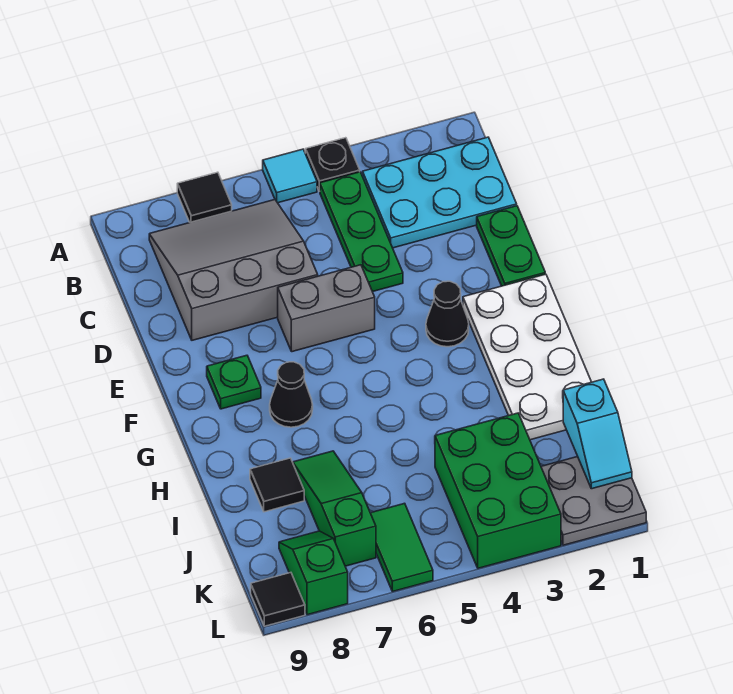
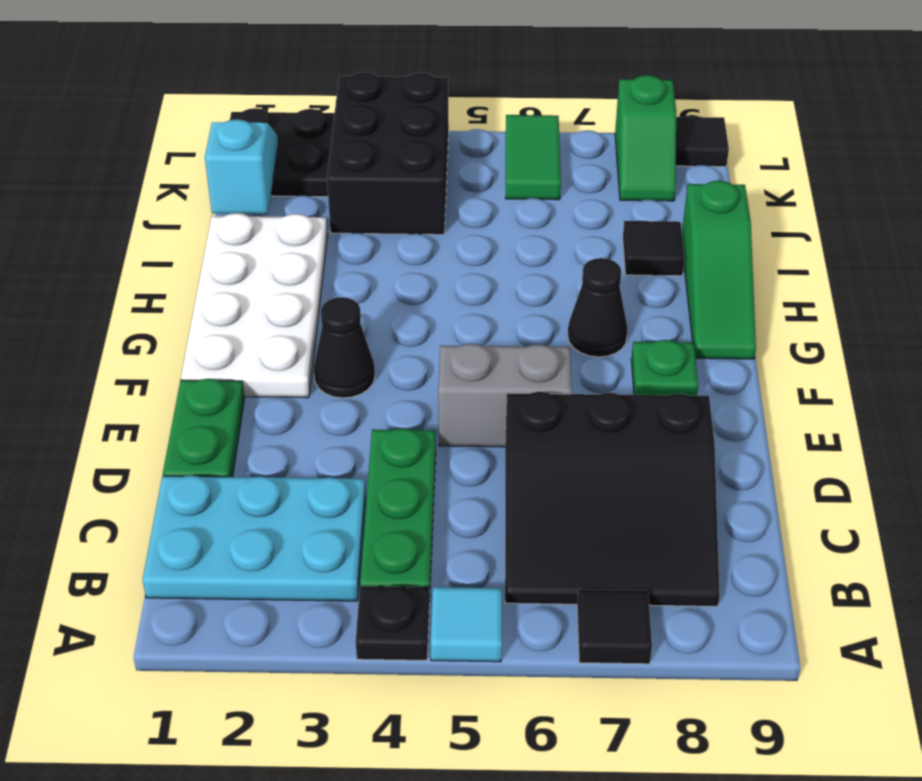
grey 3x3 slope [149,200,318,340] -> black 3x3 slope [505,392,720,606]
green 1x3 slope [293,451,376,566] -> green 1x3 slope moved to [682,181,756,359]
green 2x3 brick [435,413,561,568] -> black 2x3 brick [327,72,449,235]
grey 2x2 plate [541,457,646,545] -> black 2x2 plate [230,108,335,197]

